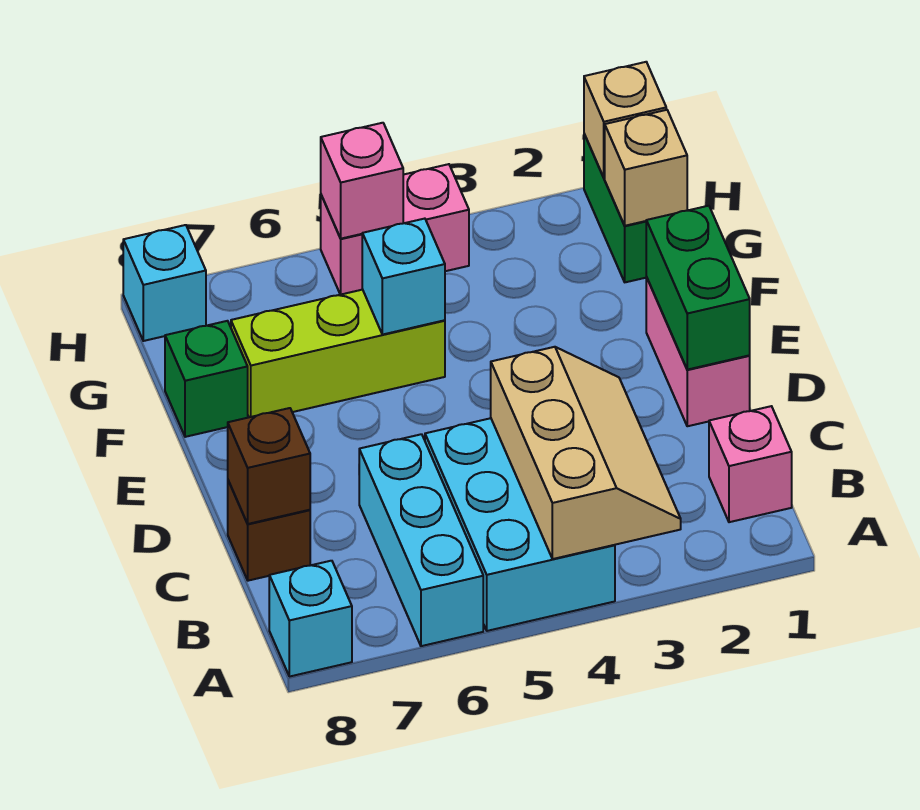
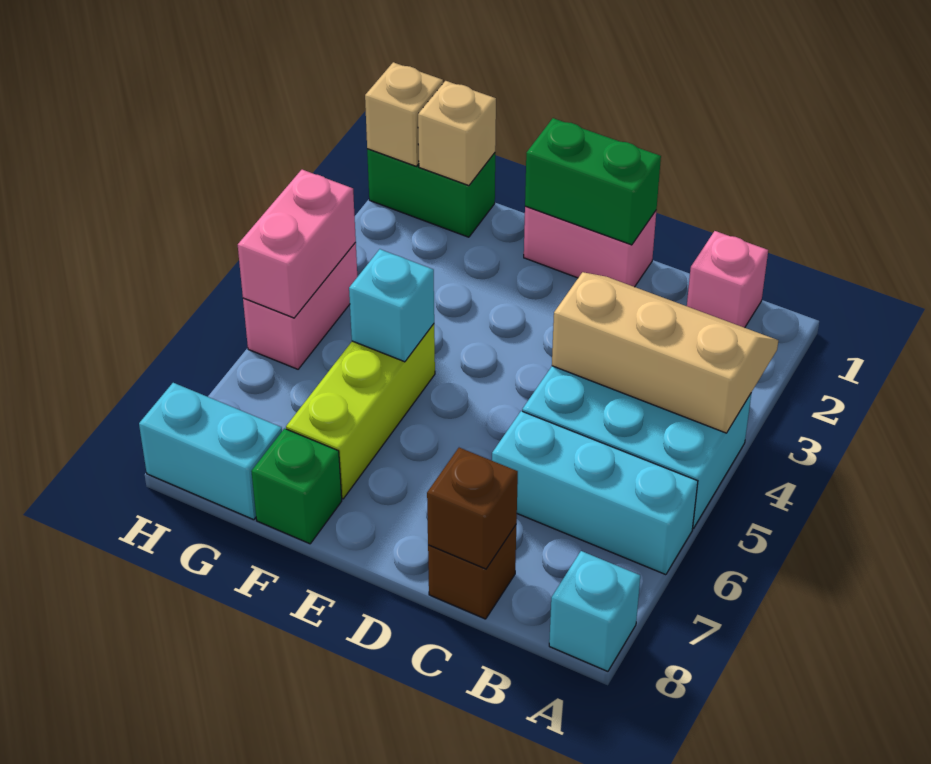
pink 1x1 brick [321,123,403,239] -> pink 1x2 brick [238,170,356,318]
cyan 1x1 brick [123,225,206,341] -> cyan 1x2 brick [139,383,282,520]

